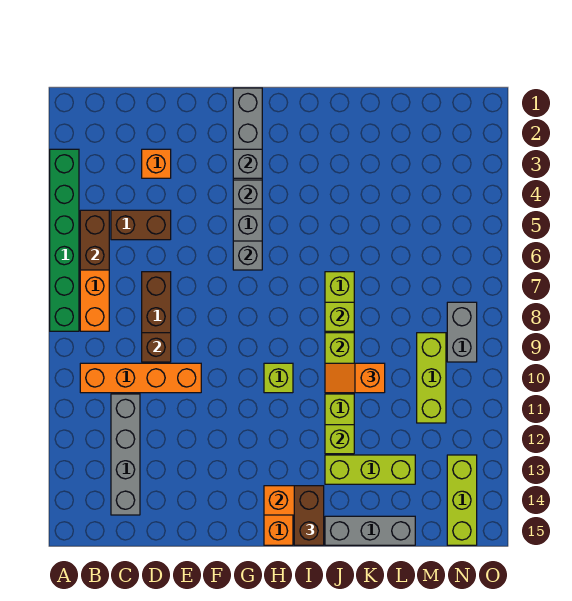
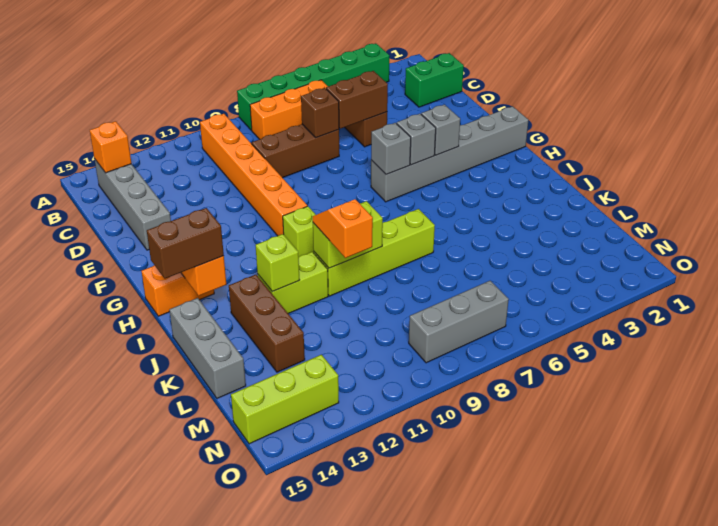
brown 1x2 brick [80,210,109,270] -> brown 1x2 brick moved to [326,71,388,129]
orange 1x4 brick [80,363,201,393] -> orange 1x6 brick [200,114,307,236]
none -> green 1x2 brick [405,53,464,107]
grey 1x4 brick [111,394,140,515] -> grey 1x4 brick turned to [95,160,171,250]
orange 1x1 brick [142,149,171,178] -> orange 1x1 brick moved to [90,121,131,173]
brown 1x1 brick [142,333,171,362] -> brown 1x1 brick moved to [301,88,339,138]
grey 1x1 brick [233,149,262,178] -> grey 1x1 brick moved to [397,114,436,165]
lime 1x1 brick [325,302,354,331] -> none
lime 1x3 brick [325,455,415,484] -> brown 1x3 brick [229,275,305,372]
lime 1x3 brick [417,333,446,423] -> none
grey 1x2 brick [447,302,477,362] -> grey 1x3 brick [409,281,509,363]

